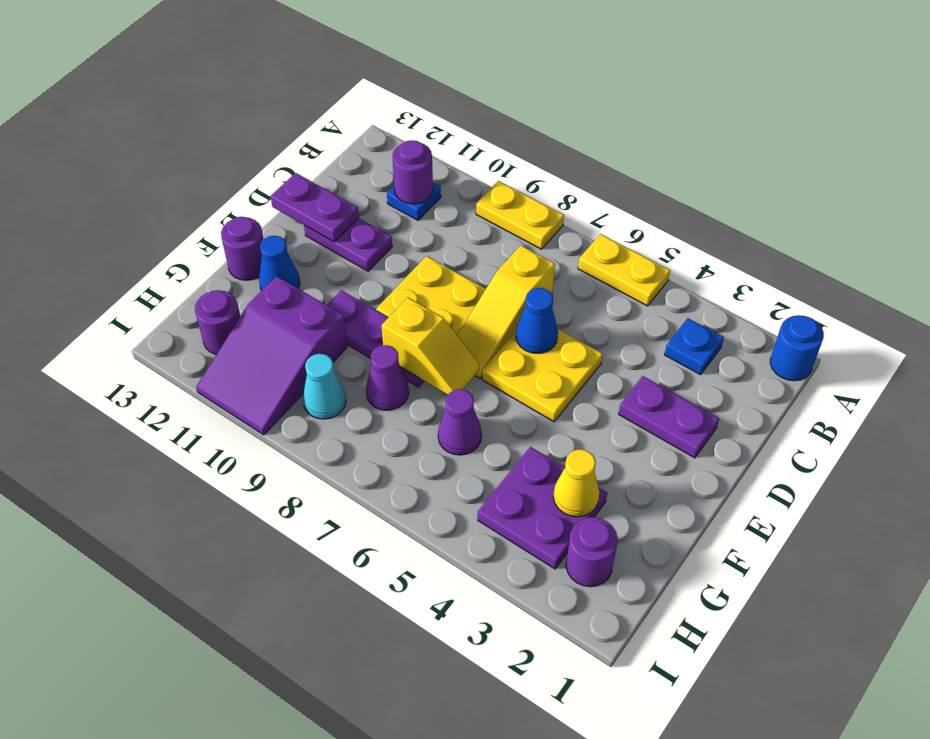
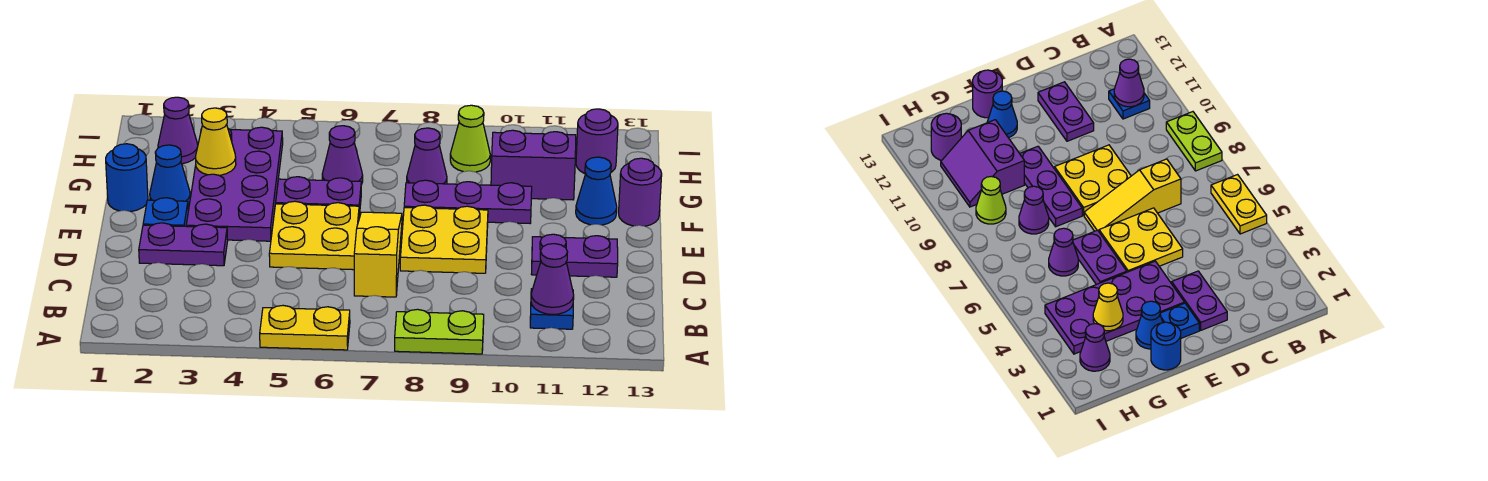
blue 1x1 round brick [770,315,824,381] -> blue 1x1 round brick moved to [106,144,148,211]
yellow 1x2 plate [476,181,564,249] -> lime 1x2 plate [395,309,484,354]
blue 1x1 plate [665,318,724,375] -> blue 1x1 plate moved to [143,198,188,226]
purple 1x1 round brick [392,140,433,204] -> purple 1x1 cone [531,244,574,314]
blue 1x1 cone [516,288,558,353] -> blue 1x1 cone moved to [150,145,190,206]
purple 1x2 plate [271,173,359,242] -> purple 1x2 plate moved to [275,177,361,216]
yellow 1x2 slope [381,298,479,395] -> none
purple 2x2 plate [478,447,607,569] -> purple 2x4 plate [186,127,283,241]
purple 2x3 slope [196,276,348,435] -> purple 2x2 slope [491,130,576,200]
purple 1x1 round brick [566,517,618,587] -> purple 1x1 cone [158,97,198,164]
cyan 1x1 cone [303,354,346,419] -> lime 1x1 cone [450,105,490,172]

